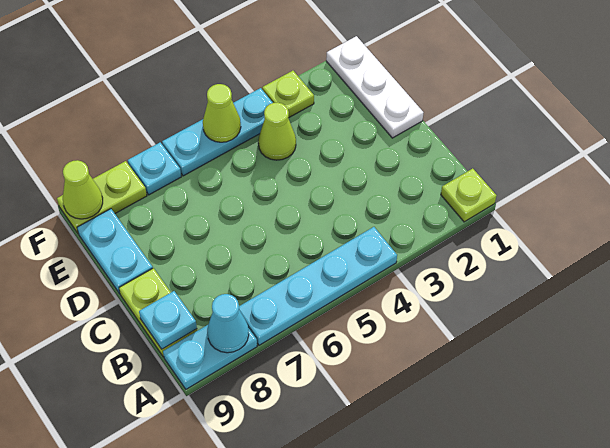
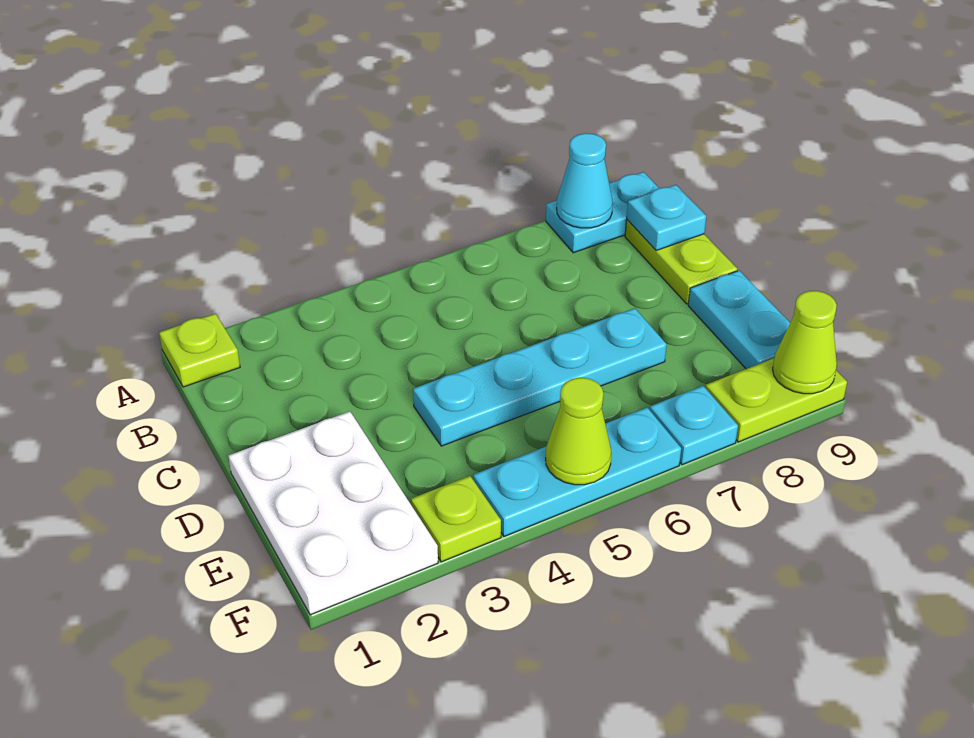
cyan 1x4 plate [239,227,397,345] -> cyan 1x4 plate moved to [413,308,667,446]
white 1x3 plate [326,36,423,138] -> white 2x3 plate [228,411,438,615]
lime 1x1 cone [258,102,296,160] -> none

